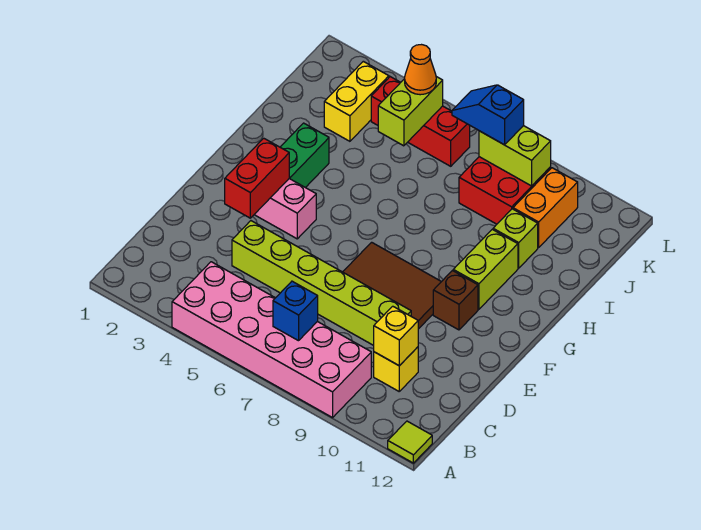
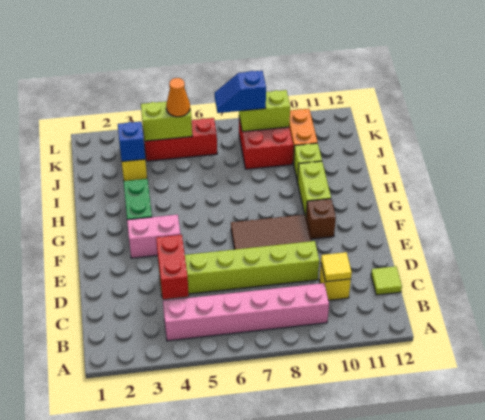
pink 2x6 brick [172,262,371,418] -> pink 1x6 brick [163,283,329,341]
lime 1x1 tile [388,421,432,463] -> lime 1x1 tile moved to [371,266,402,295]
blue 1x1 brick [273,281,318,341] -> blue 1x1 brick moved to [118,122,145,162]
yellow 1x1 brick [374,306,418,366] -> yellow 1x1 tile [321,252,352,282]
red 1x2 brick [225,138,289,218] -> red 1x2 brick moved to [156,235,189,299]
lime 1x2 brick [378,77,443,146] -> lime 1x2 brick turned to [141,101,192,141]

